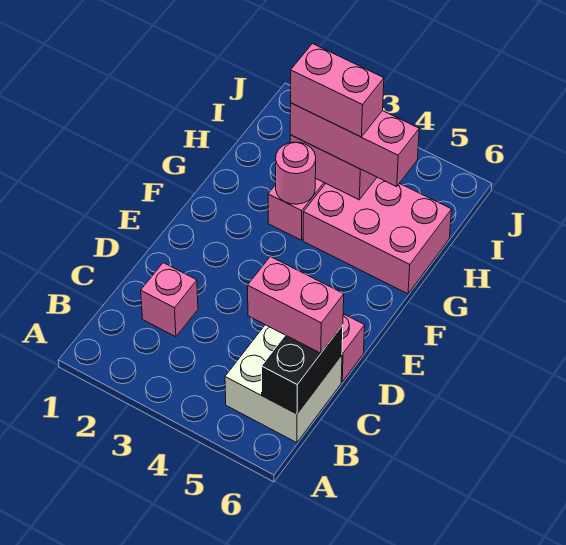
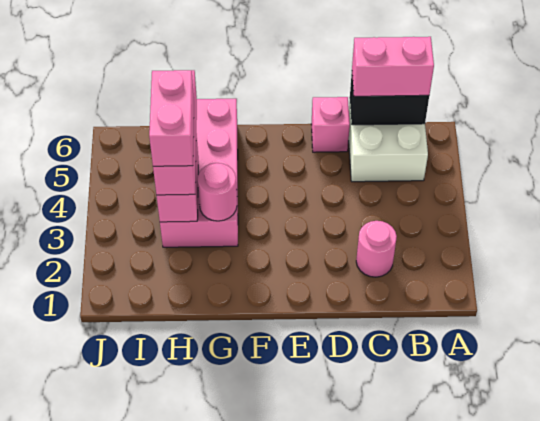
pink 1x1 brick [141,263,198,337] -> pink 1x1 round brick [356,221,397,277]
pink 1x2 brick [248,256,344,353] -> pink 1x2 brick turned to [352,37,434,96]

